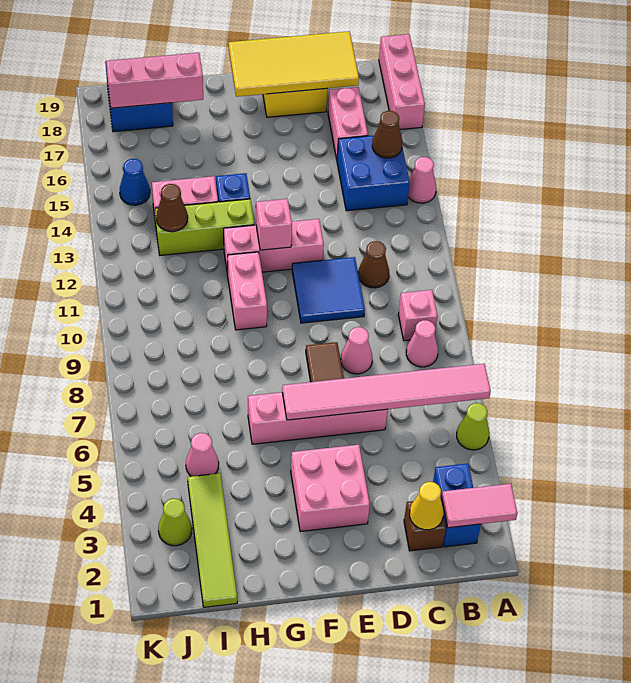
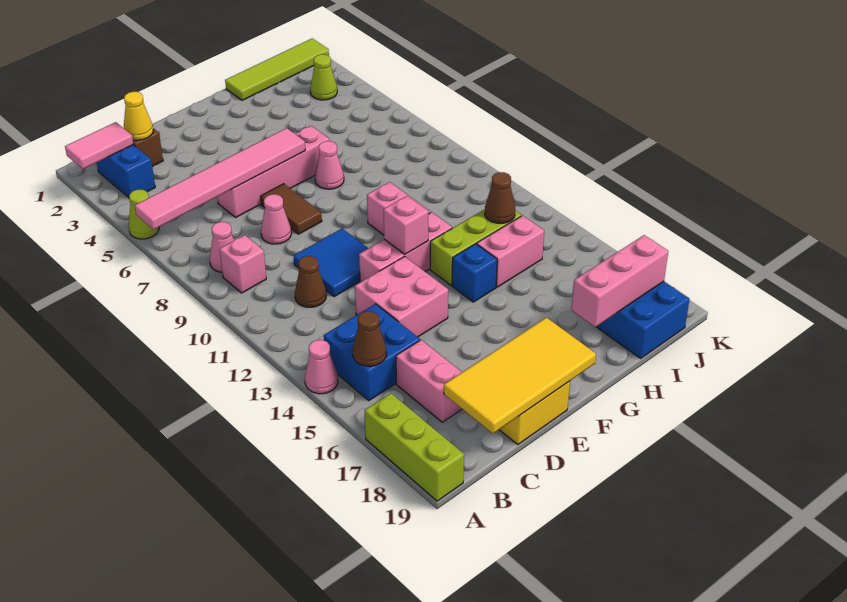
pink 1x3 brick [379,34,425,130] -> lime 1x3 brick [364,393,464,501]
pink 2x2 brick [291,445,370,532] -> pink 2x2 brick moved to [355,257,448,337]
lime 1x4 tile [188,473,237,607] -> lime 1x4 tile turned to [225,38,329,100]
pink 1x1 cone [186,433,219,476] -> pink 1x1 cone moved to [315,141,344,189]
blue 1x1 cone [120,159,150,205] -> none

